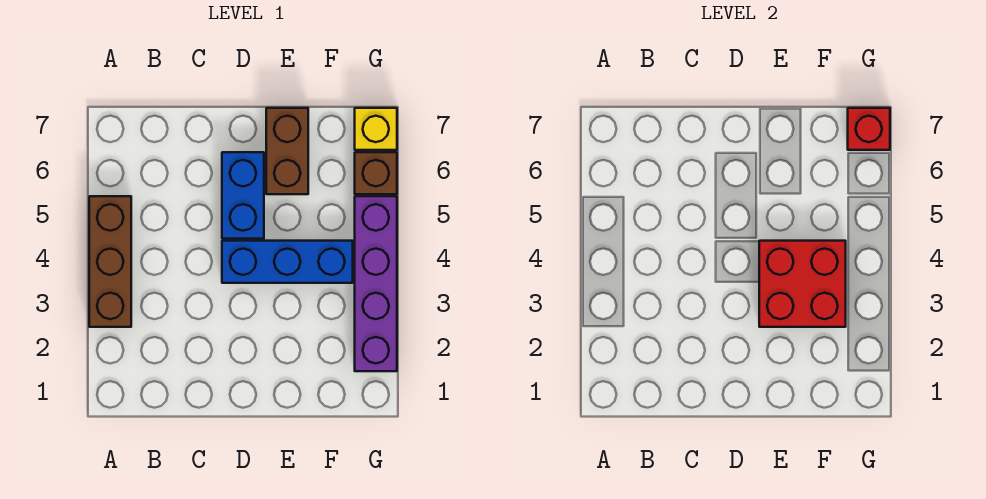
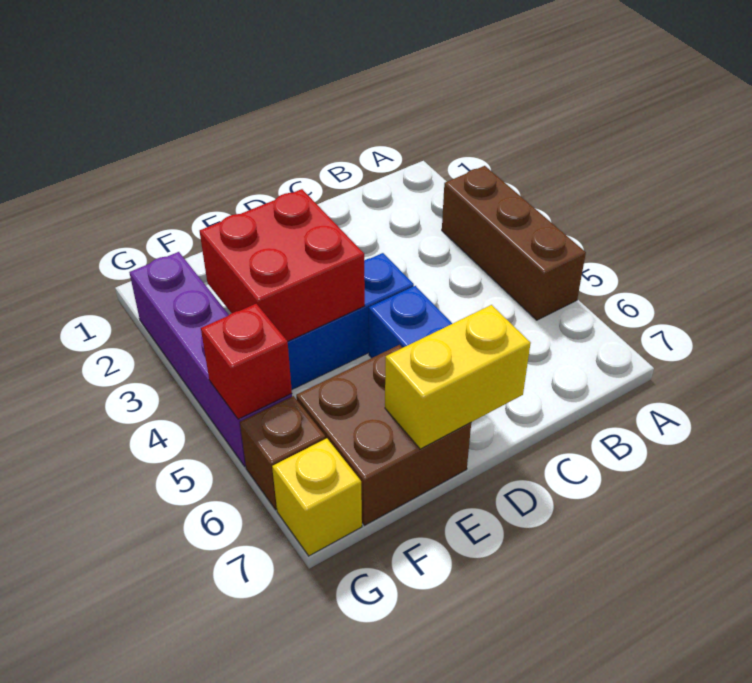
none -> yellow 1x2 brick [385,305,531,449]
brown 1x2 brick [266,108,308,194] -> brown 2x2 brick [296,345,471,525]
red 1x1 brick [848,108,890,150] -> red 1x1 brick moved to [201,304,292,419]

